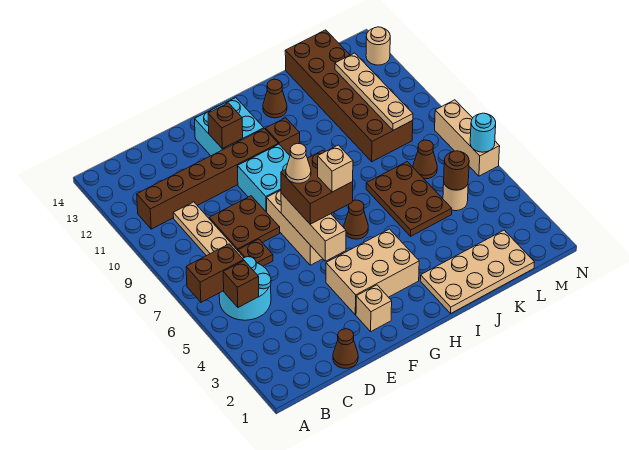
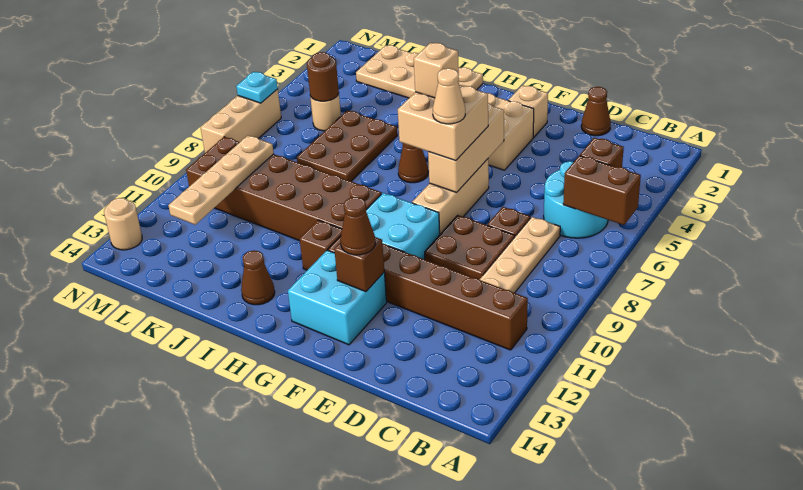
brown 2x2 brick [281,150,353,224] -> tan 2x2 brick [398,85,488,161]
brown 2x6 brick [285,30,413,162] -> brown 2x6 brick turned to [186,137,382,241]
brown 1x1 cone [413,140,437,179] -> brown 1x1 cone moved to [340,197,375,255]
cyan 1x1 round brick [470,113,496,152] -> cyan 1x1 plate [236,72,278,103]

